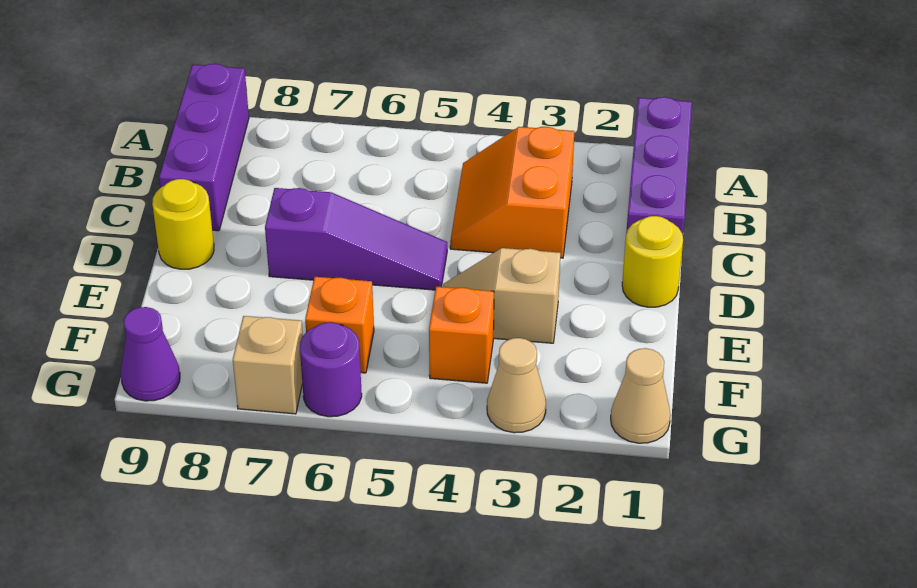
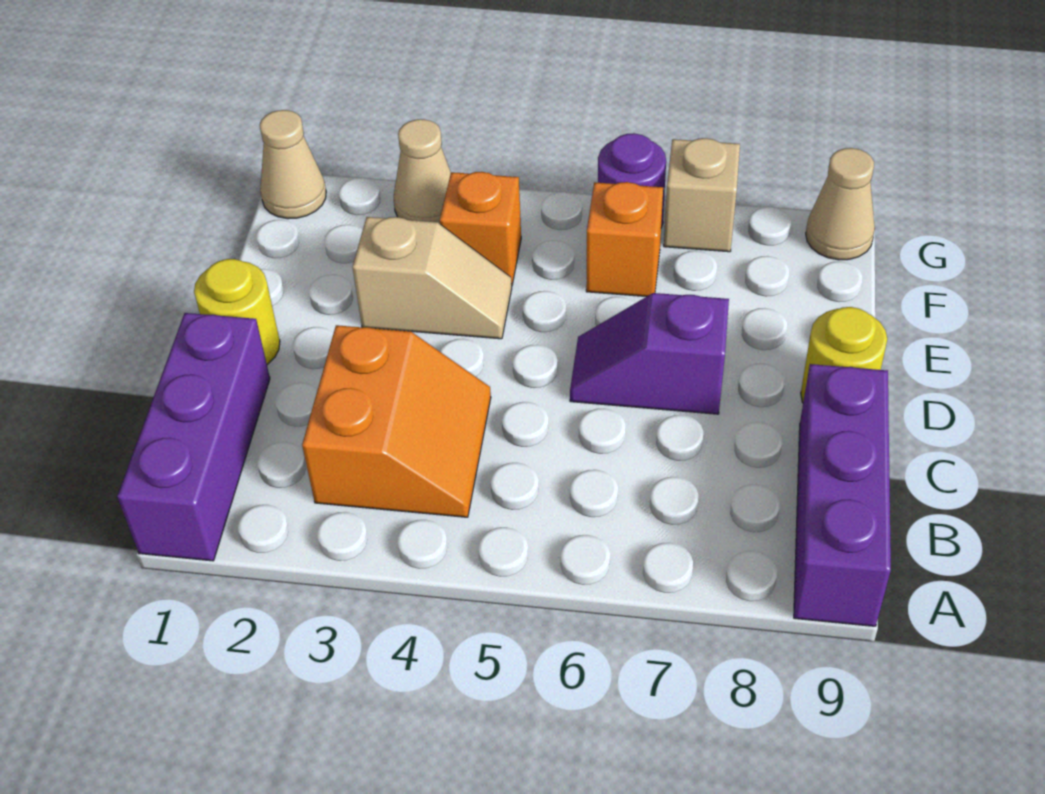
purple 1x3 slope [265,188,447,290] -> purple 1x2 slope [570,293,729,414]
purple 1x1 cone [121,307,180,401] -> tan 1x1 cone [806,148,875,260]

